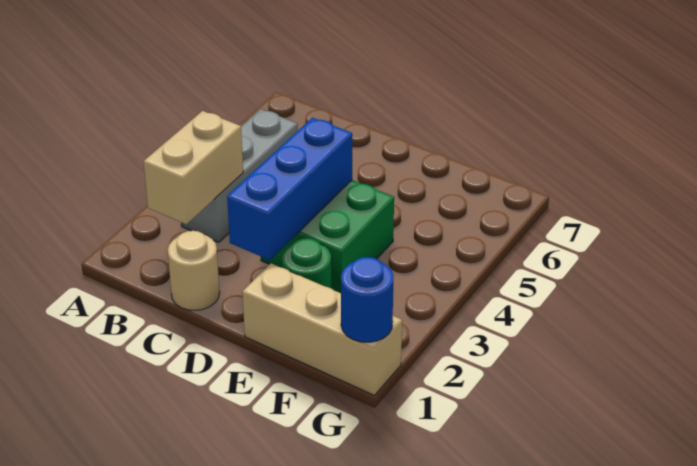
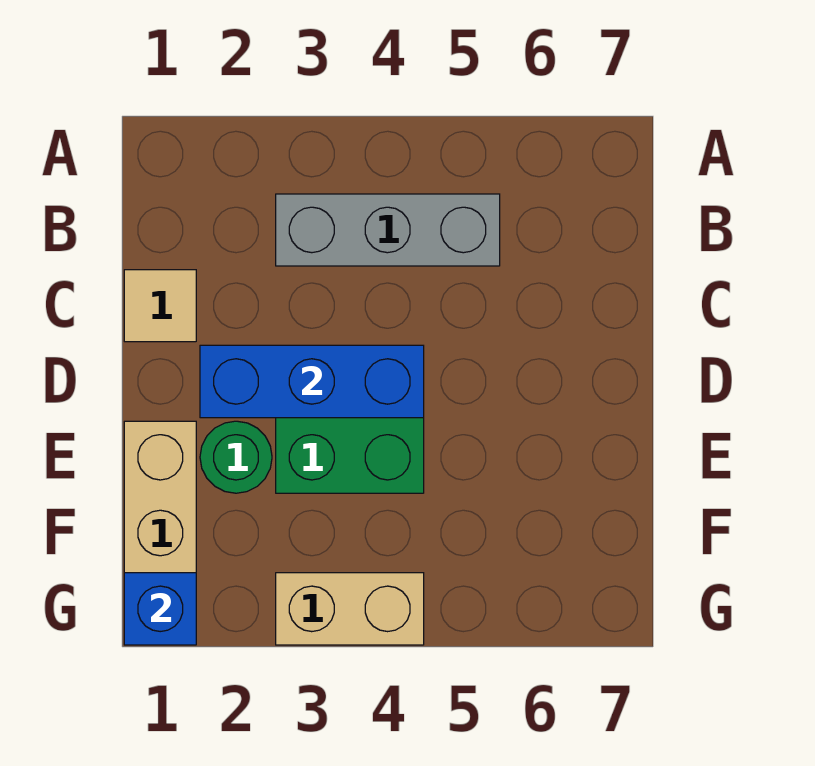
tan 1x2 brick [144,111,243,224] -> tan 1x2 brick moved to [276,573,424,645]
tan 1x1 round brick [168,231,220,310] -> tan 1x1 tile [124,270,196,342]
blue 1x1 round brick [341,257,394,342] -> blue 1x1 brick [124,573,196,645]

